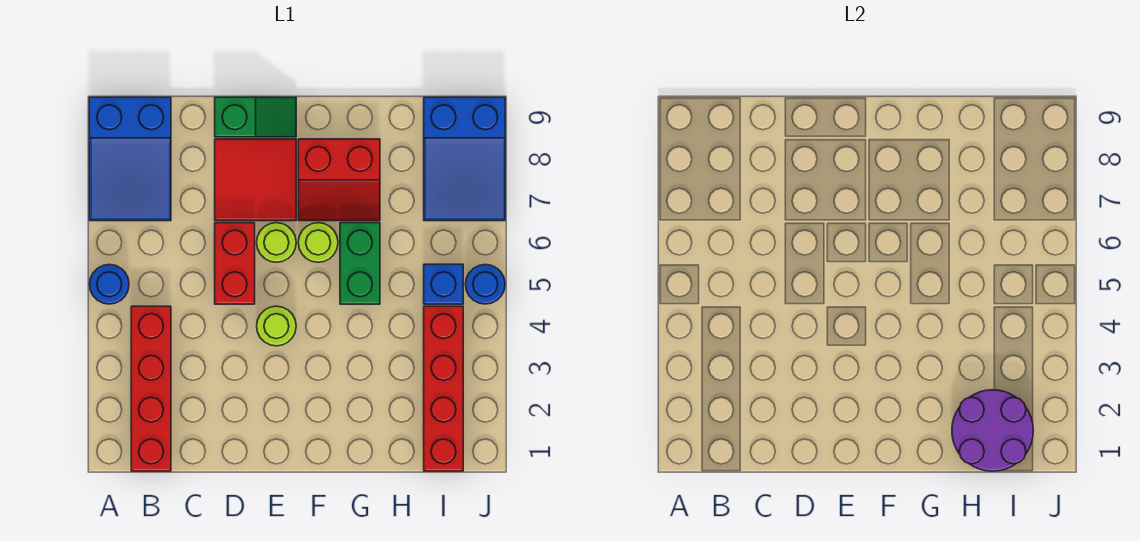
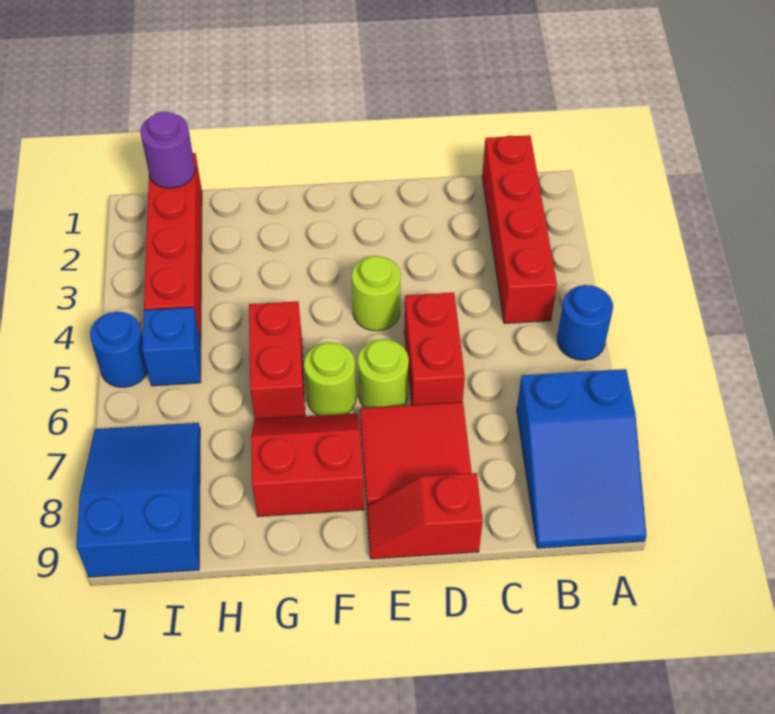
blue 2x3 slope [89,97,171,221] -> blue 2x3 slope turned to [517,369,646,548]
green 1x2 slope [215,97,296,137] -> red 1x2 slope [367,473,483,559]
green 1x2 brick [340,223,380,304] -> red 1x2 brick [249,301,305,419]
purple 2x2 round brick [952,390,1033,471] -> purple 1x1 round brick [140,112,195,188]

